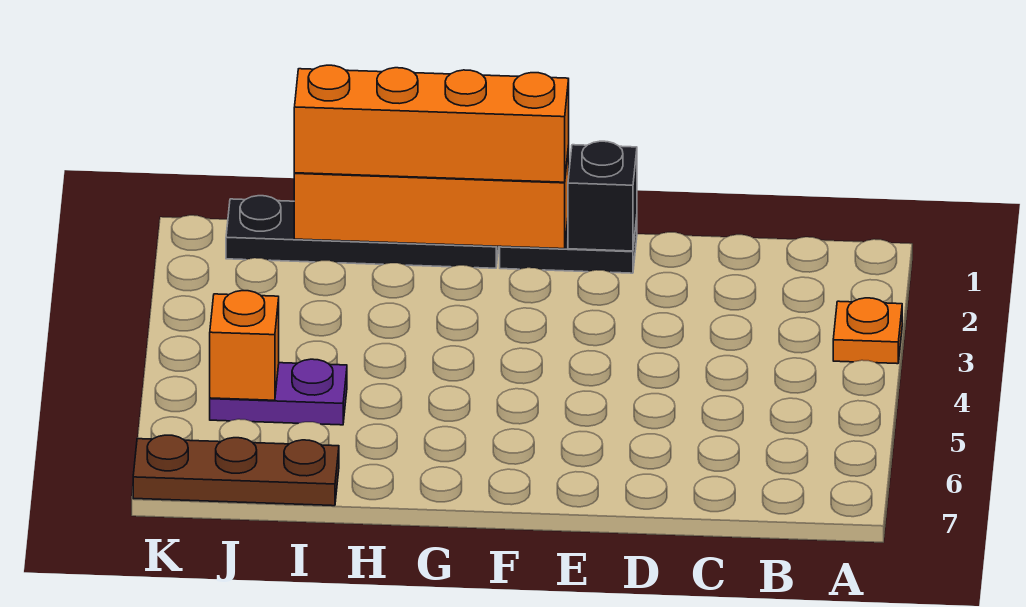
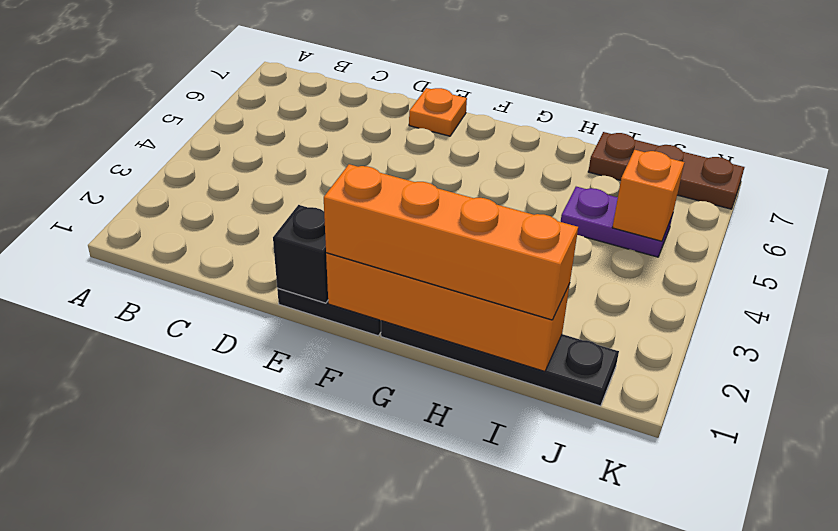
orange 1x1 plate [833,298,902,364] -> orange 1x1 plate moved to [409,88,467,136]

